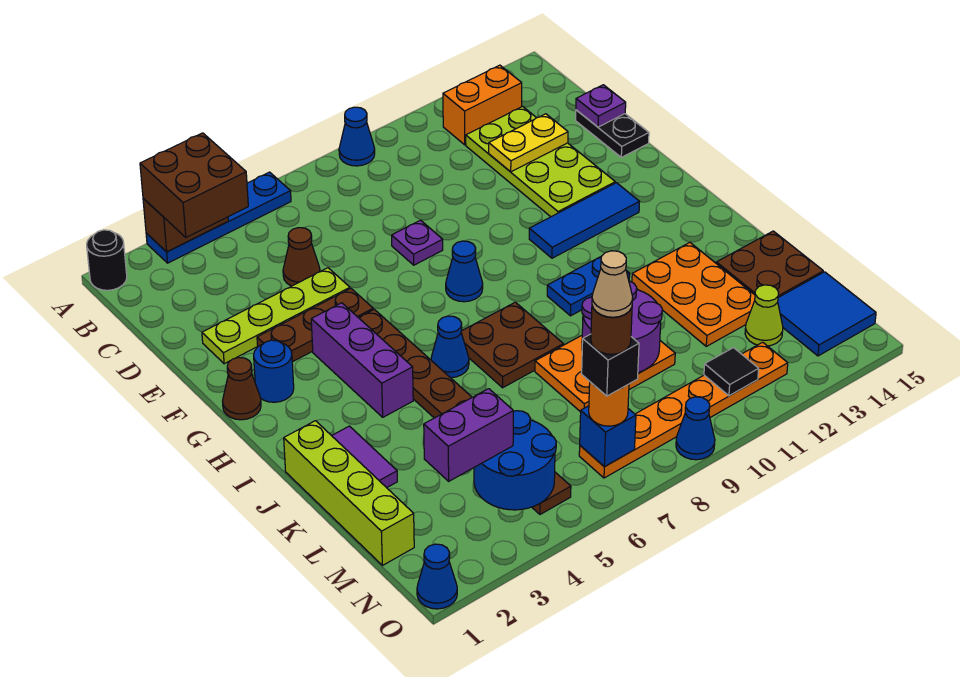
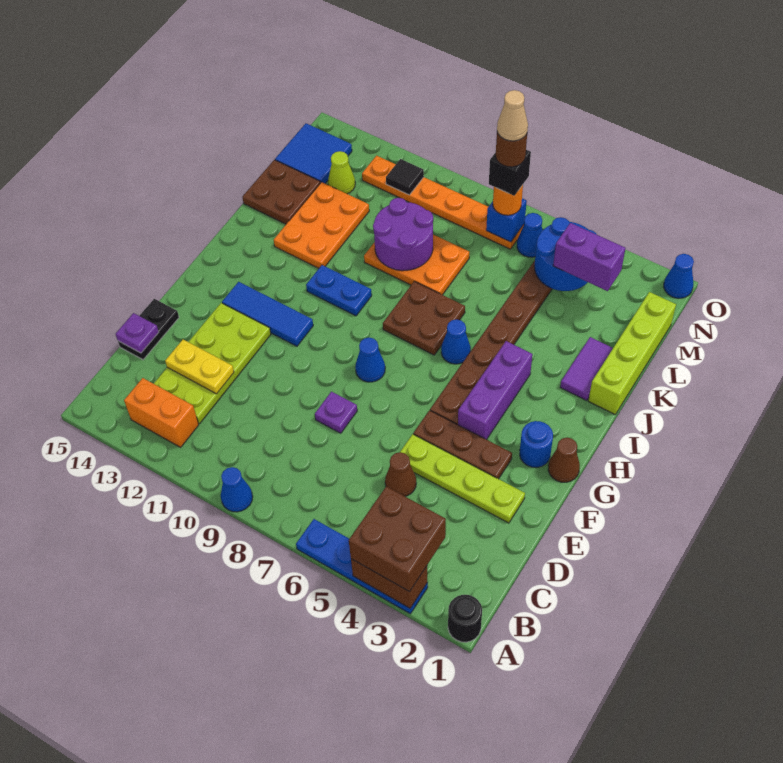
blue 1x1 cone [676,397,715,460] -> blue 1x1 cone moved to [517,213,543,257]

